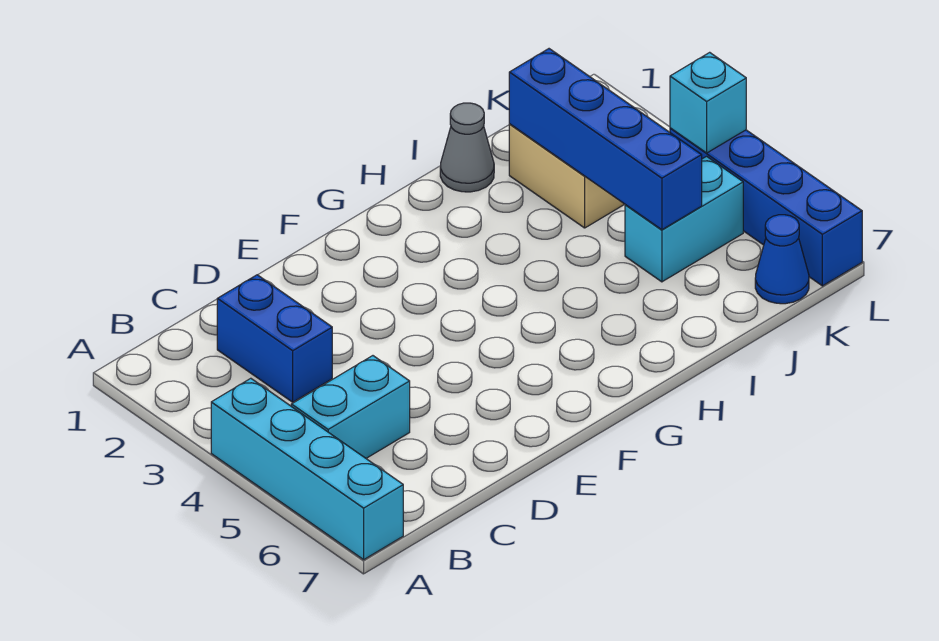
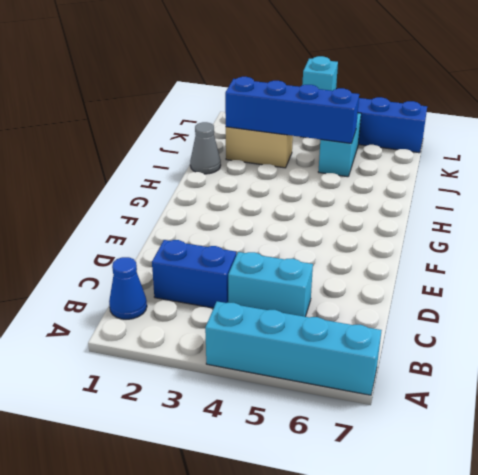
cyan 1x2 brick [291,356,410,458] -> cyan 1x2 brick turned to [228,252,313,317]
blue 1x1 cone [755,215,809,304] -> blue 1x1 cone moved to [109,257,147,319]

